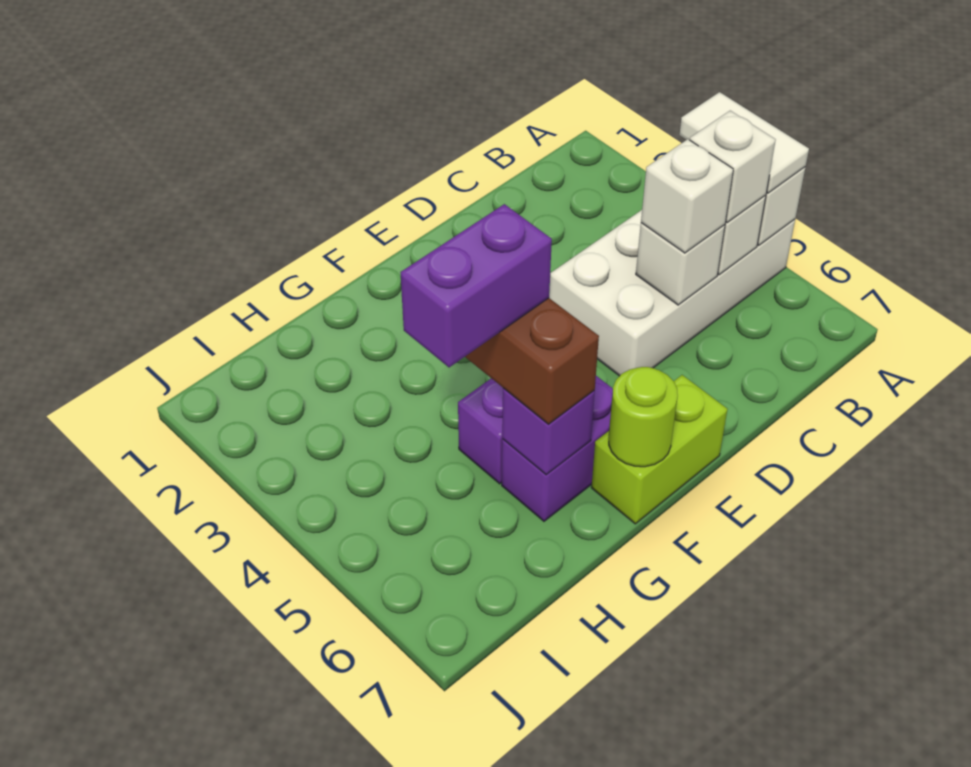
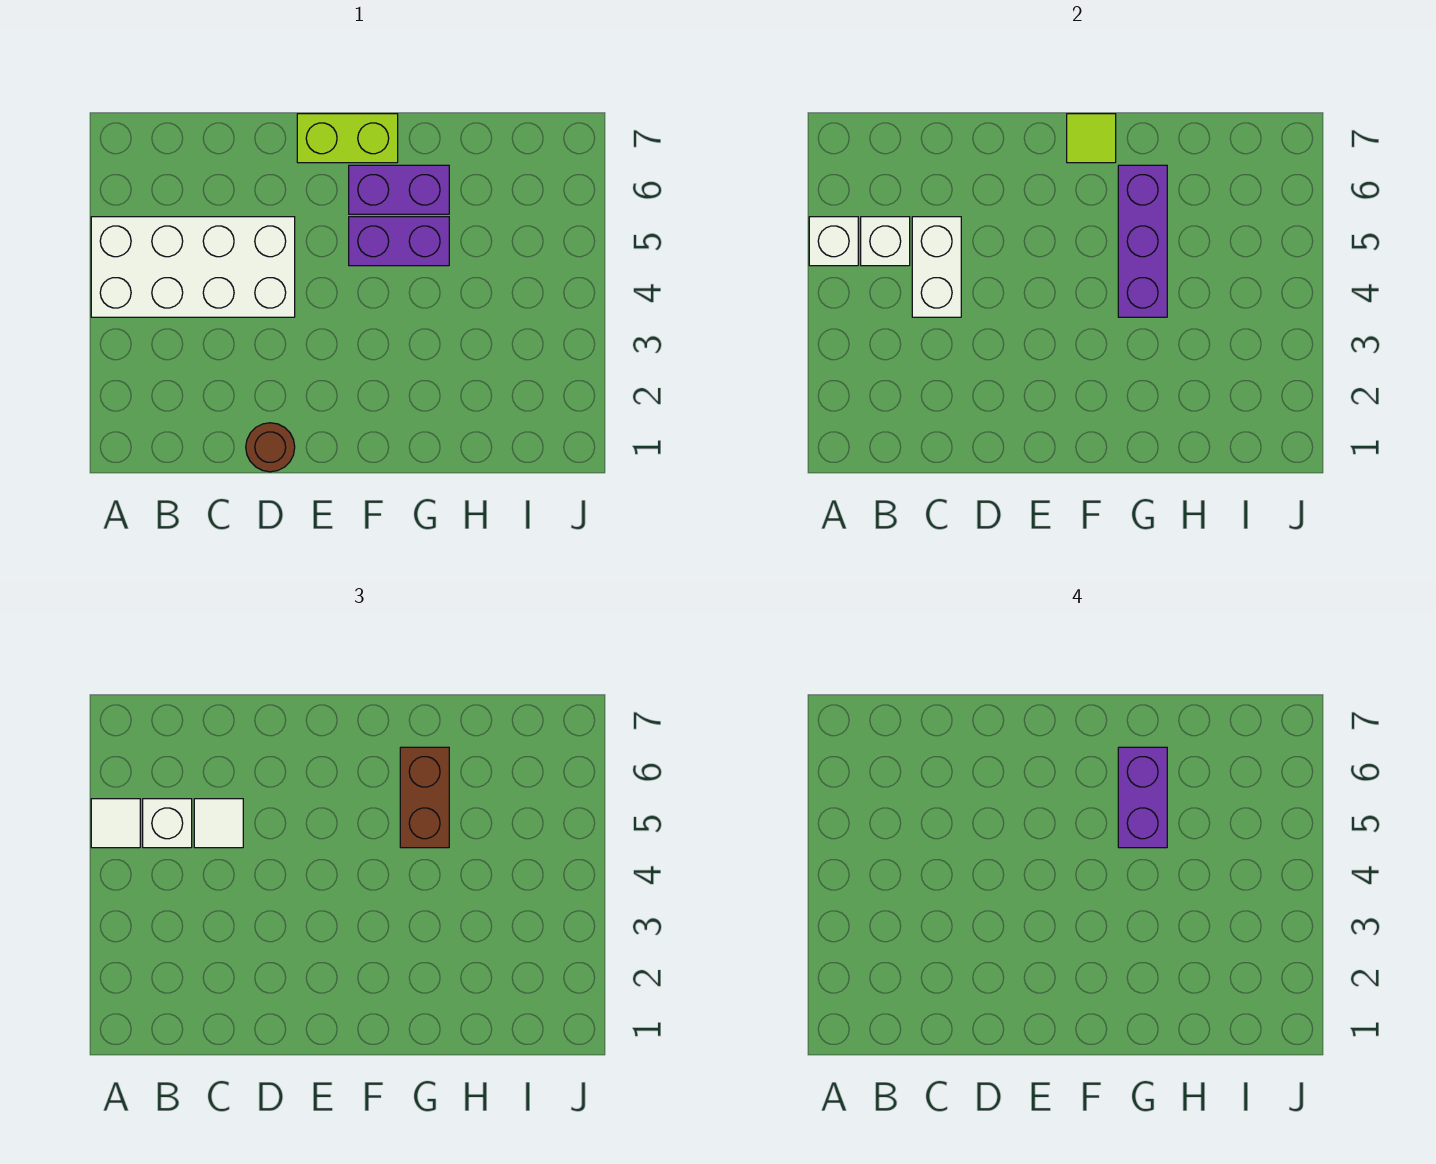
white 1x2 tile [679,92,809,193] -> white 1x1 tile [91,799,140,848]
white 1x1 brick [636,223,725,305] -> white 1x2 brick [912,217,961,317]
white 1x1 brick [641,139,733,253] -> white 1x1 tile [194,799,243,848]
none -> brown 1x1 round brick [246,423,295,472]
lime 1x1 round brick [609,367,678,467] -> lime 1x1 tile [1067,114,1116,163]
purple 1x2 brick [400,204,552,367] -> purple 1x2 brick turned to [1118,747,1167,848]
purple 1x1 brick [502,388,595,475] -> purple 1x3 brick [1118,165,1167,317]

